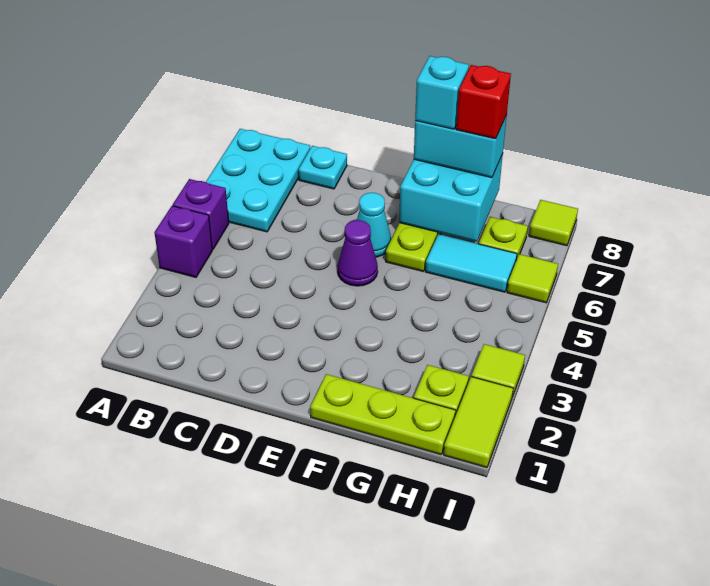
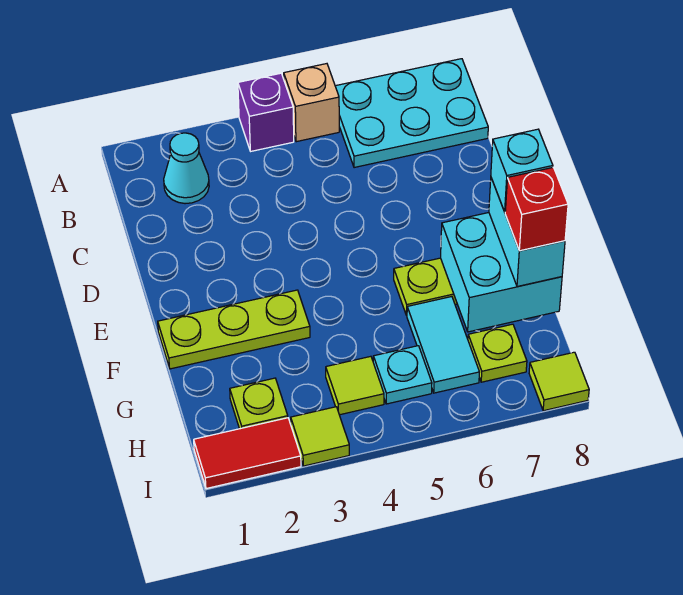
purple 1x1 brick [173,179,229,249] -> tan 1x1 brick [284,64,339,142]
cyan 1x1 plate [299,146,347,189] -> cyan 1x1 plate moved to [373,346,432,404]
purple 1x1 cone [337,220,378,286] -> none
cyan 1x1 cone [357,193,391,257] -> cyan 1x1 cone moved to [164,133,209,204]
lime 1x3 plate [310,374,455,454] -> lime 1x3 plate turned to [158,290,310,369]
lime 1x2 tile [444,377,513,468] -> red 1x2 tile [194,418,301,489]
lime 1x1 tile [507,254,558,303] -> lime 1x1 tile moved to [326,356,384,415]

